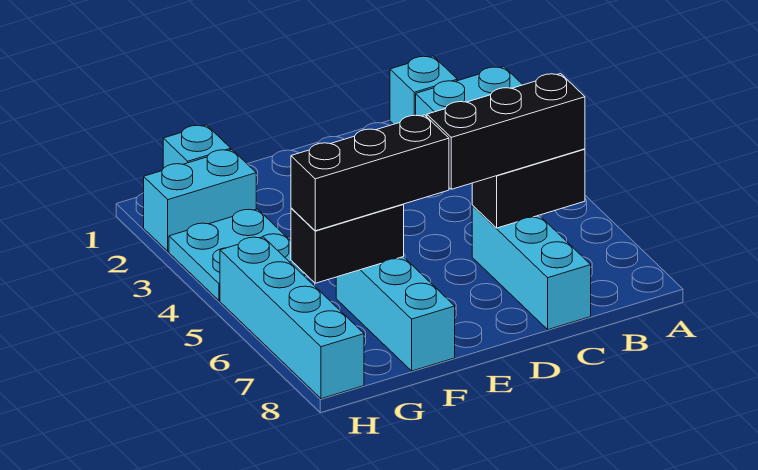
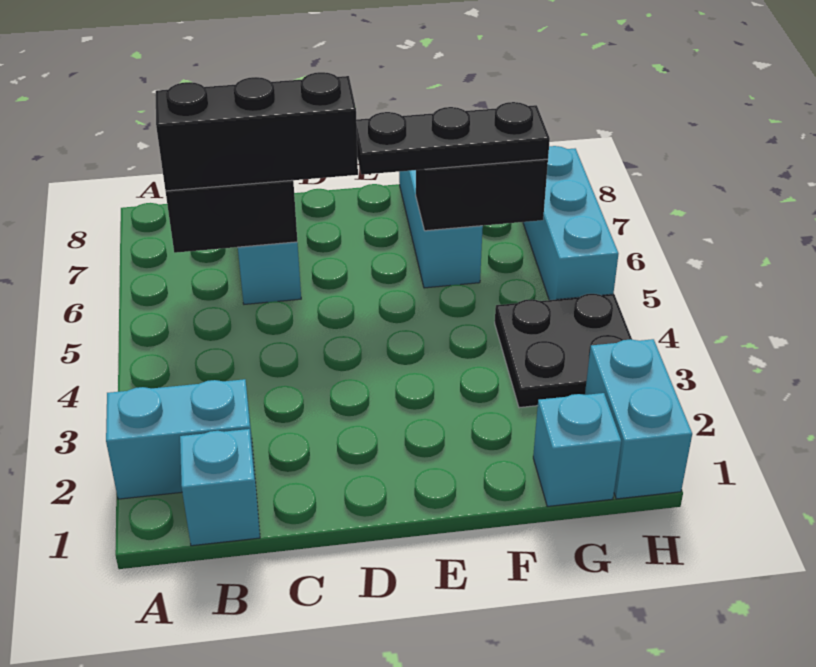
black 1x3 brick [291,115,449,231] -> black 1x3 plate [356,102,550,175]
cyan 1x2 brick [144,150,256,251] -> cyan 1x2 brick turned to [585,339,692,499]
cyan 2x2 plate [169,209,305,301] -> black 2x2 plate [495,294,632,408]
cyan 1x4 brick [220,237,364,399] -> cyan 1x3 brick [523,146,619,300]

